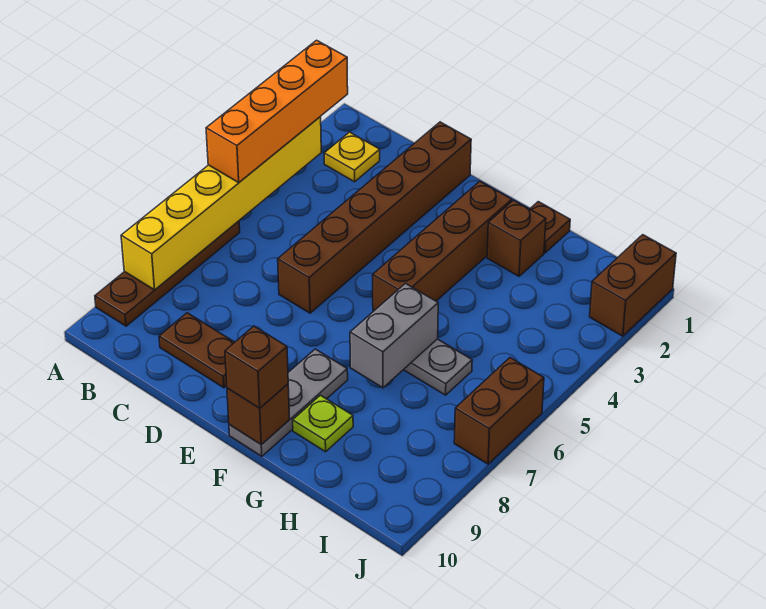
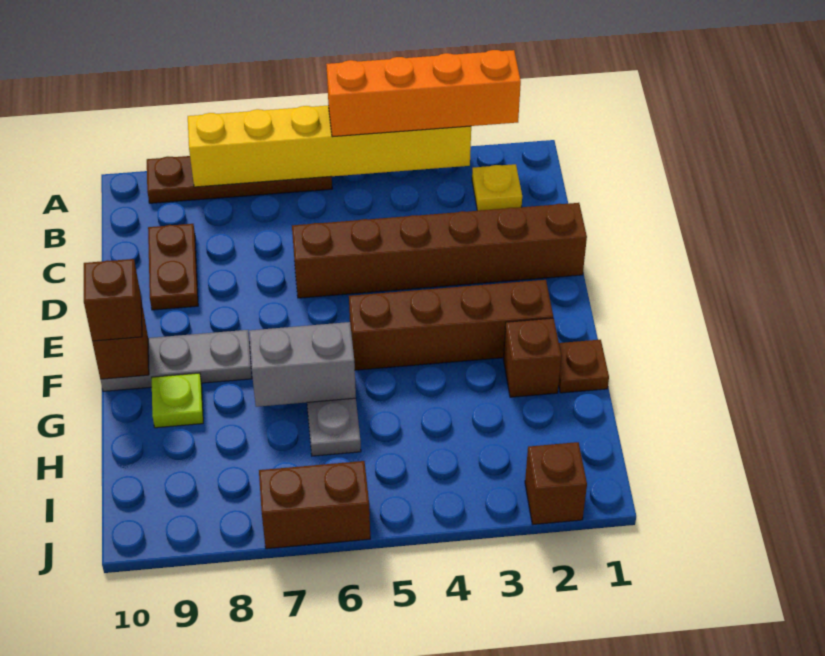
brown 1x2 brick [590,235,676,336] -> brown 1x1 brick [525,442,587,524]

